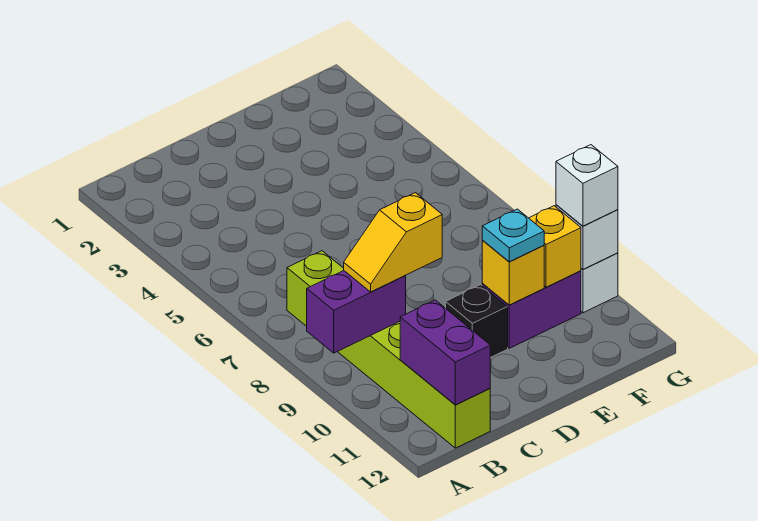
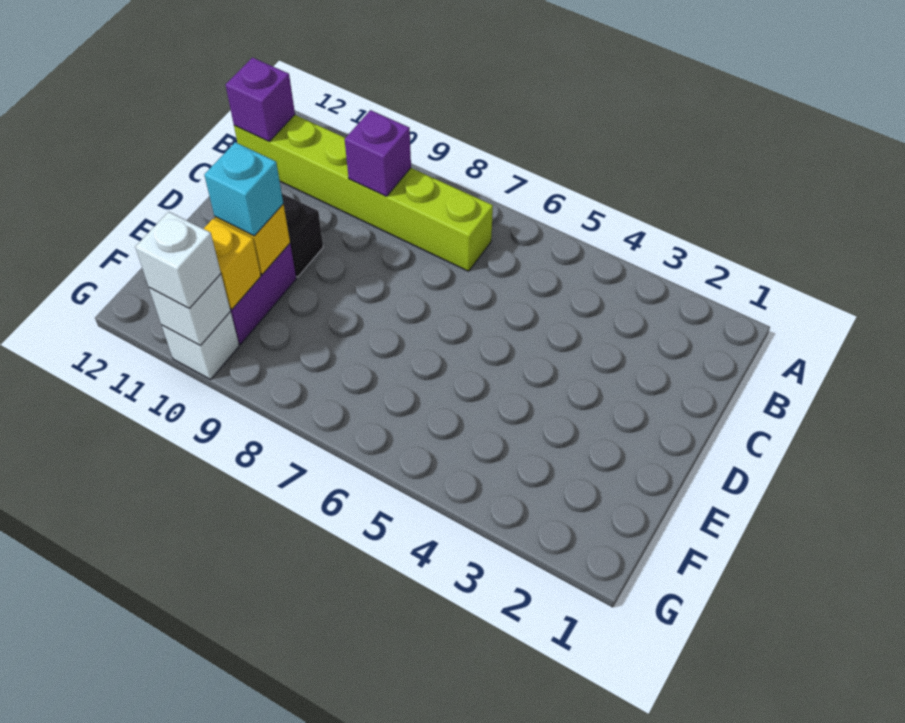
purple 1x2 brick [307,271,406,353] -> purple 1x1 brick [345,110,411,196]
yellow 1x2 slope [344,193,442,292] -> none
purple 1x2 brick [400,300,490,405] -> purple 1x1 brick [226,58,295,141]
cyan 1x1 plate [482,209,544,262] -> cyan 1x1 brick [204,142,283,236]

